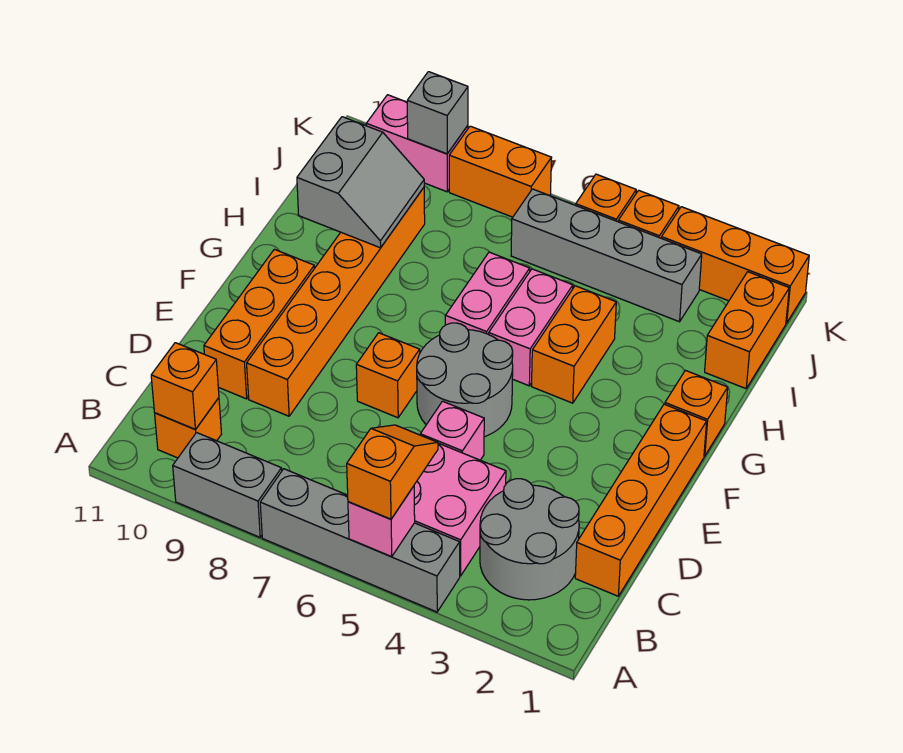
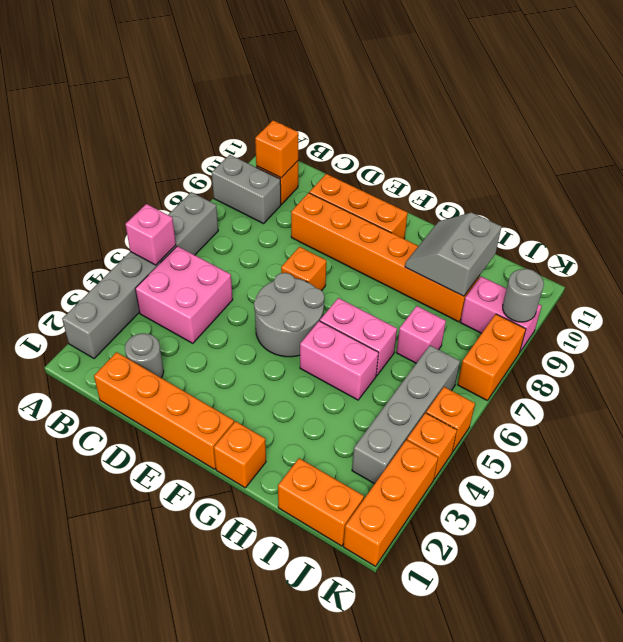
grey 1x4 brick [260,469,460,612] -> grey 1x6 brick [62,192,218,359]
orange 1x2 slope [347,425,438,519] -> none
grey 1x2 brick [173,433,282,537] -> grey 1x2 brick turned to [212,155,281,224]
grey 2x2 round brick [480,479,579,600] -> grey 1x1 round brick [125,333,164,378]
pink 1x1 brick [420,401,484,460] -> pink 1x1 brick moved to [396,306,446,363]
orange 1x2 brick [531,286,616,403] -> none
grey 2x2 slope [297,117,424,248] -> grey 2x2 slope turned to [405,212,502,296]
pink 1x2 brick [366,95,468,192] -> pink 1x2 brick turned to [460,276,542,352]
grey 1x1 brick [407,72,468,154] -> grey 1x1 round brick [503,269,544,322]

